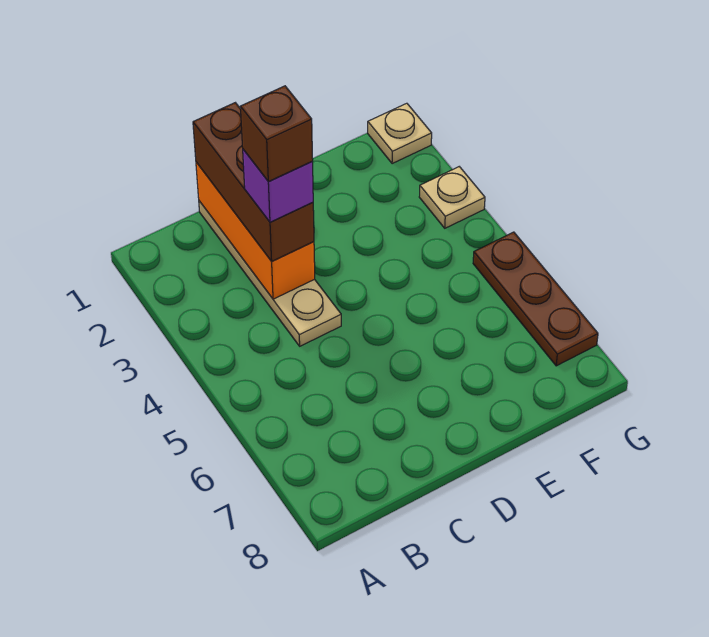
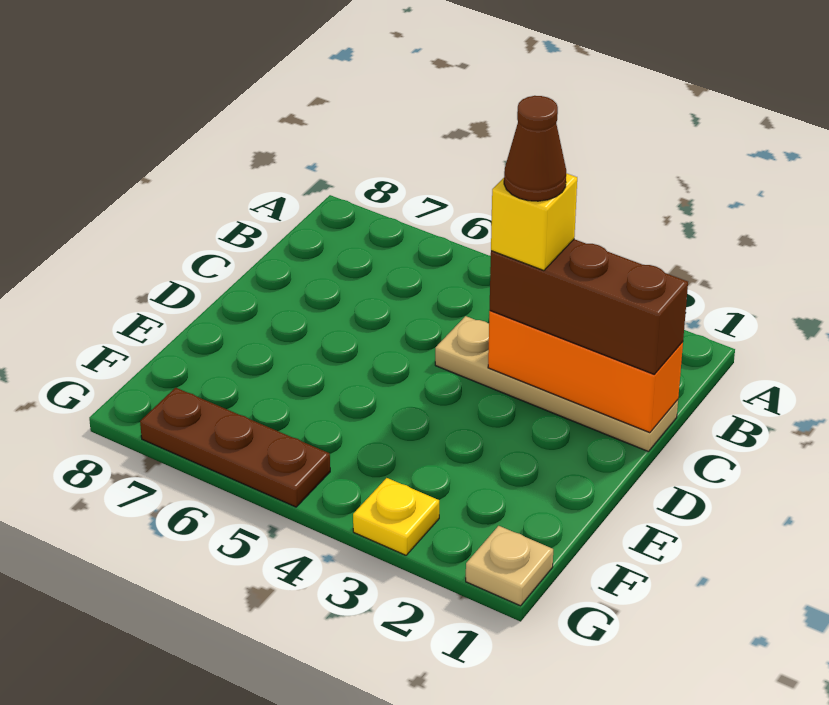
purple 1x1 brick [243,150,313,222] -> yellow 1x1 brick [491,173,577,271]
brown 1x1 brick [240,86,313,182] -> brown 1x1 cone [504,96,566,201]
tan 1x1 plate [419,167,485,228] -> yellow 1x1 plate [353,478,439,555]

